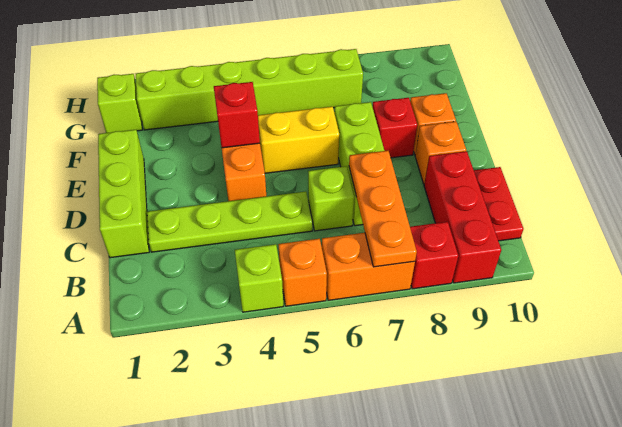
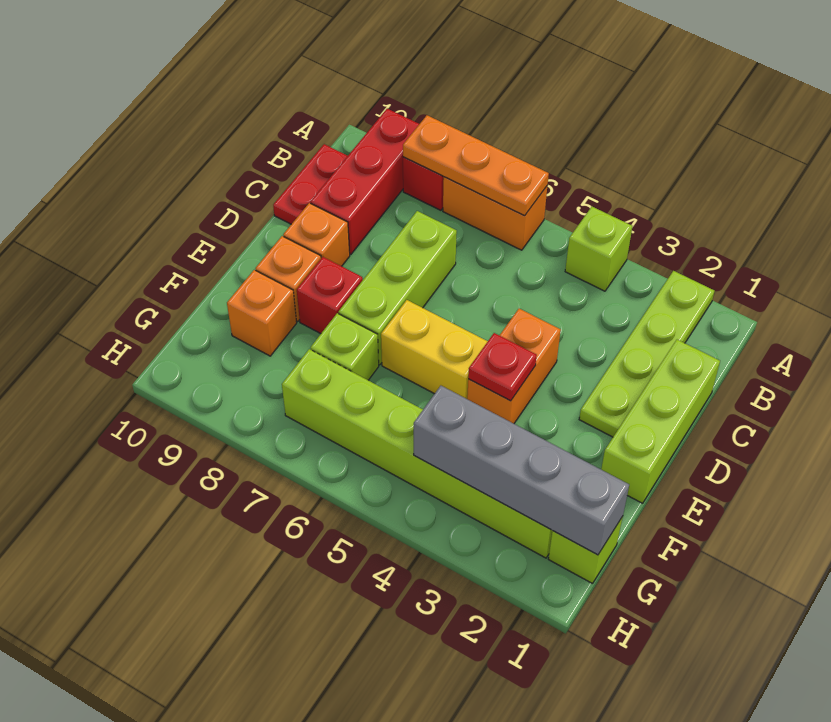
orange 1x1 brick [278,239,327,306] -> orange 1x1 brick moved to [227,270,297,356]
orange 1x3 plate [349,151,417,267] -> orange 1x3 plate turned to [403,115,549,216]
lime 1x4 plate [147,192,312,252] -> lime 1x4 plate turned to [579,271,714,437]
lime 1x1 brick [308,166,354,231] -> lime 1x1 brick moved to [311,313,379,380]
red 1x1 brick [214,82,260,148] -> red 1x1 plate [468,333,537,401]
none -> grey 1x4 brick [414,386,629,555]

